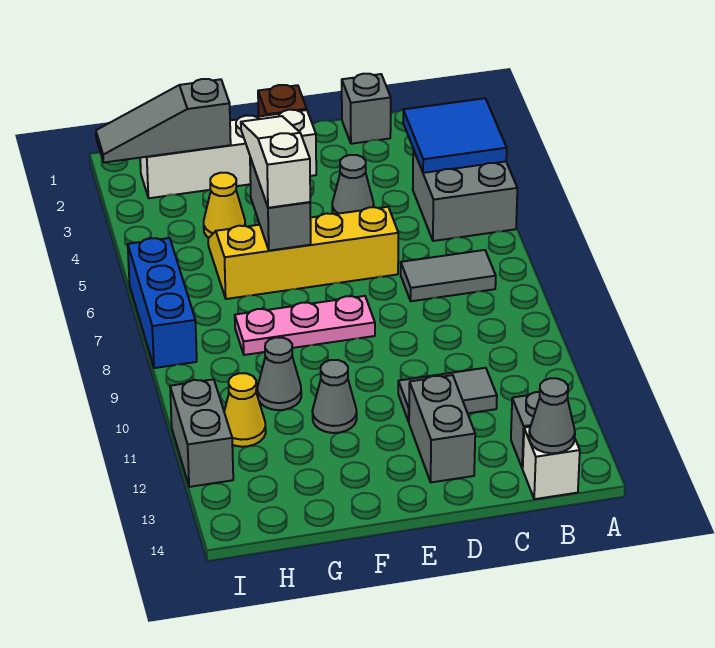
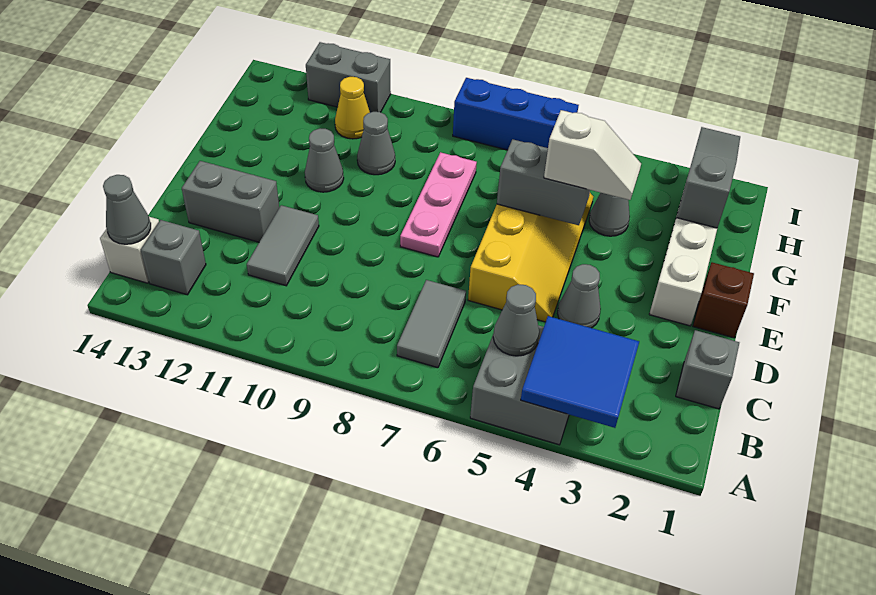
none -> grey 1x1 cone [493,284,539,356]
white 1x3 slope [241,116,310,208] -> white 1x2 slope [544,110,641,200]
yellow 1x1 cone [204,173,245,238] -> grey 1x1 cone [589,193,630,236]

